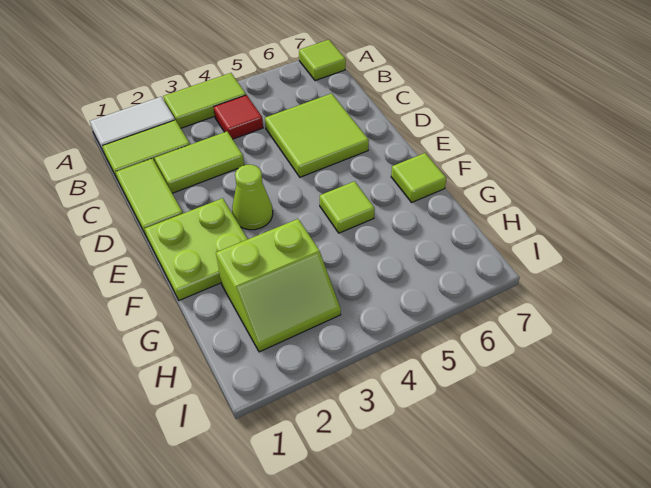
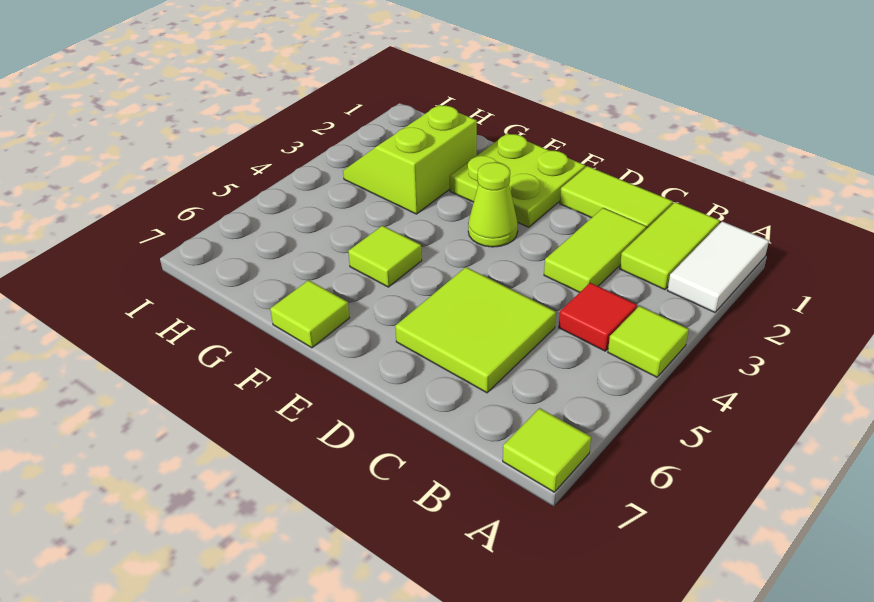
lime 1x2 tile [163,73,246,128] -> lime 1x1 tile [608,306,689,377]

